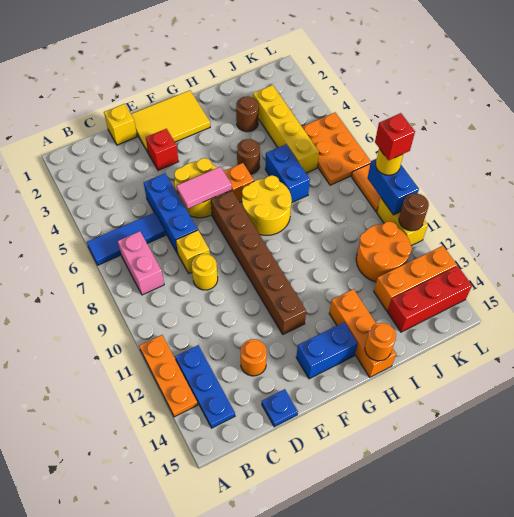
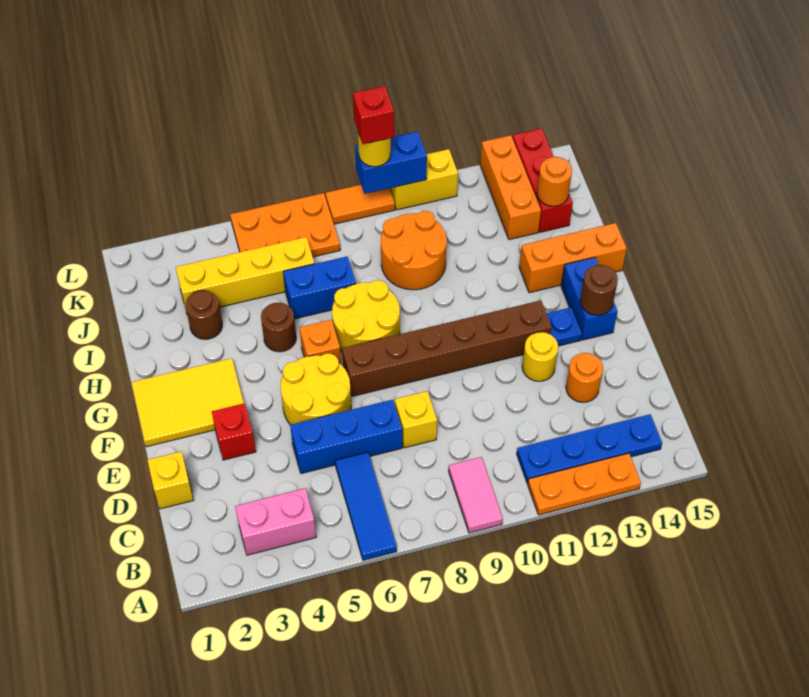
pink 1x2 brick [118,231,164,295] -> pink 1x2 brick moved to [235,488,316,555]
blue 1x3 plate [175,345,235,428] -> blue 1x4 plate [517,414,662,483]
yellow 1x1 round brick [192,254,218,290] -> yellow 1x1 round brick moved to [522,332,558,381]
blue 1x1 plate [262,389,298,427] -> blue 1x1 plate moved to [546,307,582,346]
yellow 2x3 tile [131,90,210,152] -> yellow 2x3 tile turned to [131,358,244,447]
pink 1x2 tile [176,167,232,209] -> pink 1x2 tile moved to [449,457,503,533]
orange 1x1 round brick [365,323,396,361] -> orange 1x1 round brick moved to [537,157,572,206]
orange 2x2 round brick [356,221,412,282] -> orange 2x2 round brick moved to [381,211,447,290]
brown 1x1 round brick [399,193,429,231] -> brown 1x1 round brick moved to [580,265,618,315]

